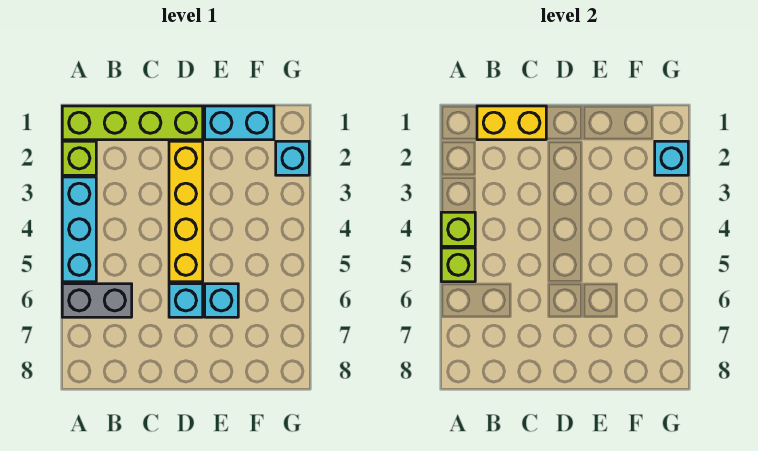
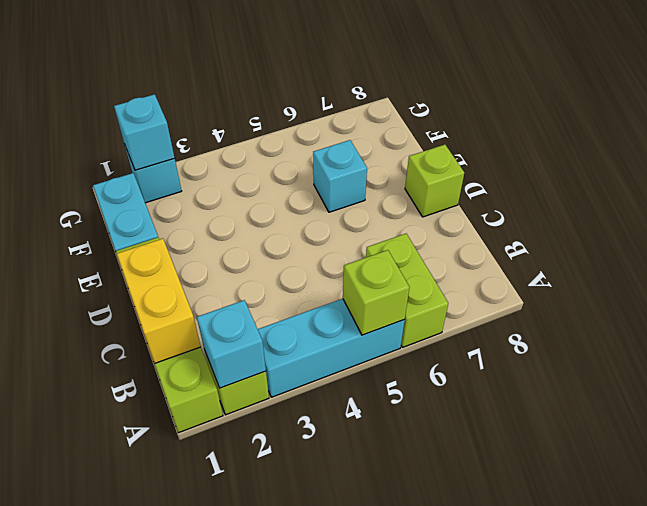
lime 1x1 brick [441,212,475,246] -> lime 1x1 brick moved to [405,145,464,217]
grey 1x2 brick [62,284,132,317] -> lime 1x2 brick [366,234,448,347]
yellow 1x4 brick [169,141,203,282] -> none
cyan 1x1 brick [169,284,203,317] -> cyan 1x1 brick moved to [197,300,266,388]

